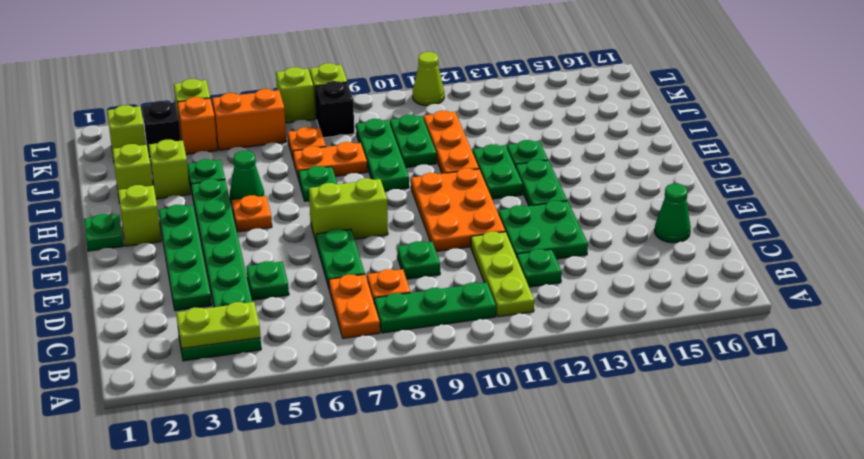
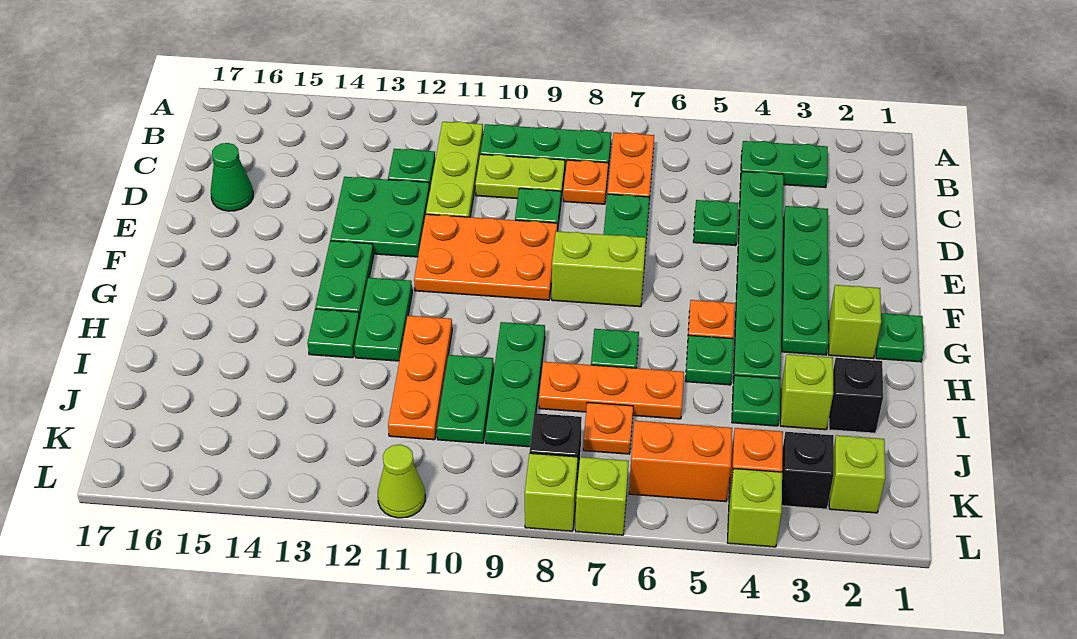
lime 1x2 plate [176,302,260,349] -> lime 1x2 plate moved to [475,154,565,199]
orange 2x3 plate [411,168,505,252] -> orange 2x3 plate turned to [414,214,557,300]
green 1x1 cone [230,151,264,203] -> green 1x1 plate [686,335,734,385]
lime 1x1 brick [112,144,153,203] -> black 1x1 brick [829,358,883,433]
orange 1x2 plate [293,142,367,180] -> orange 1x3 plate [539,362,684,419]

